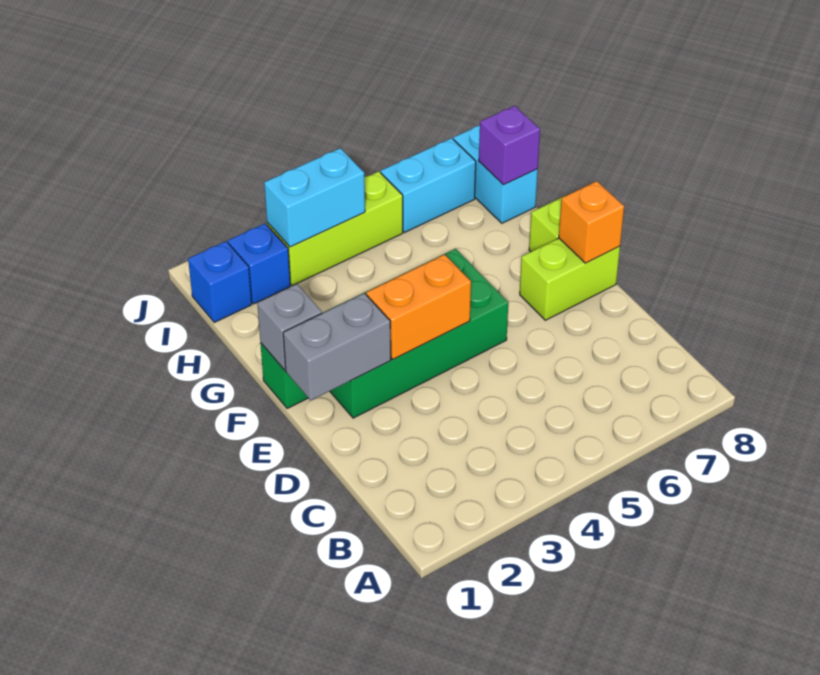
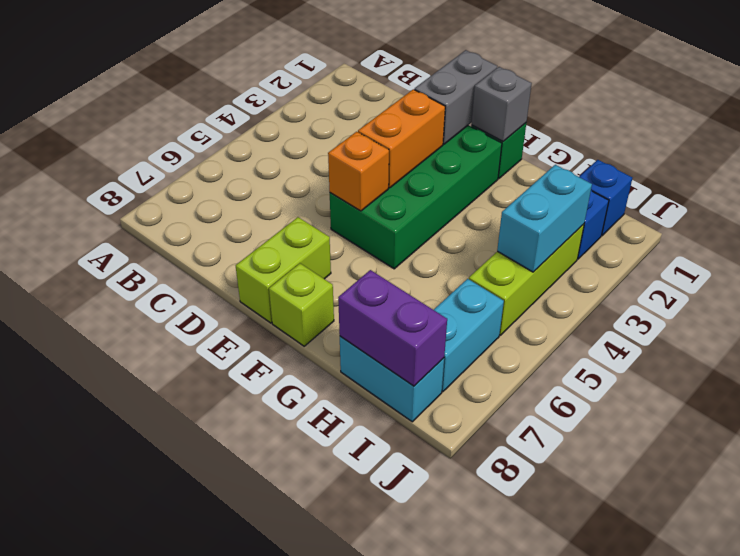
orange 1x1 brick [559,181,624,263] -> orange 1x1 brick moved to [328,132,389,211]
purple 1x1 brick [479,106,540,185] -> purple 1x2 brick [338,270,447,386]

